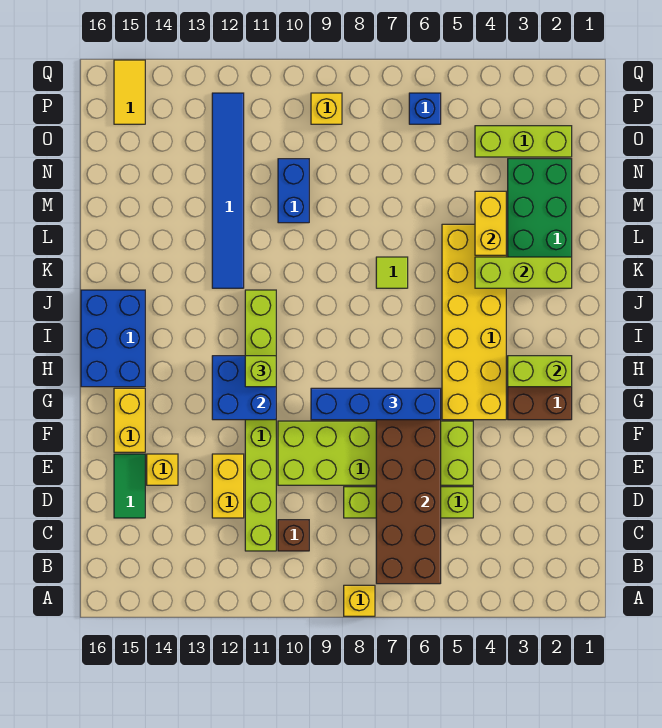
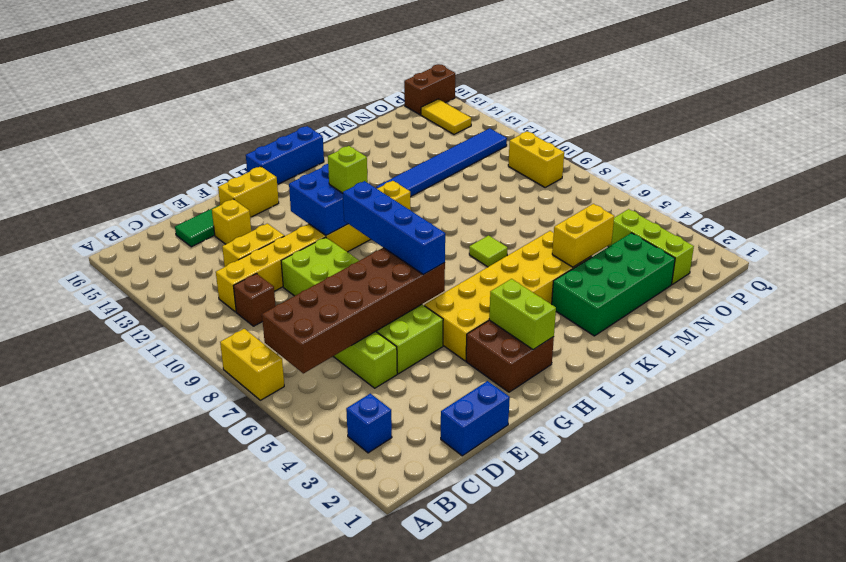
yellow 1x1 brick [344,585,375,616] -> yellow 1x2 brick [220,329,284,400]
lime 1x8 brick [245,290,276,551] -> yellow 1x8 brick [216,181,411,312]
blue 2x3 brick [81,290,145,387] -> blue 1x3 brick [246,126,324,185]
lime 1x3 brick [475,257,572,288] -> none
blue 1x2 brick [278,159,309,223] -> blue 1x2 brick moved to [441,381,510,456]
blue 1x1 brick [409,93,441,124] -> blue 1x1 brick moved to [346,394,392,453]
yellow 1x1 brick [311,93,342,124] -> yellow 1x2 brick [508,132,564,188]
yellow 1x2 tile [114,60,145,124] -> yellow 1x2 tile turned to [421,99,471,134]
none -> brown 1x2 brick [404,64,455,115]

